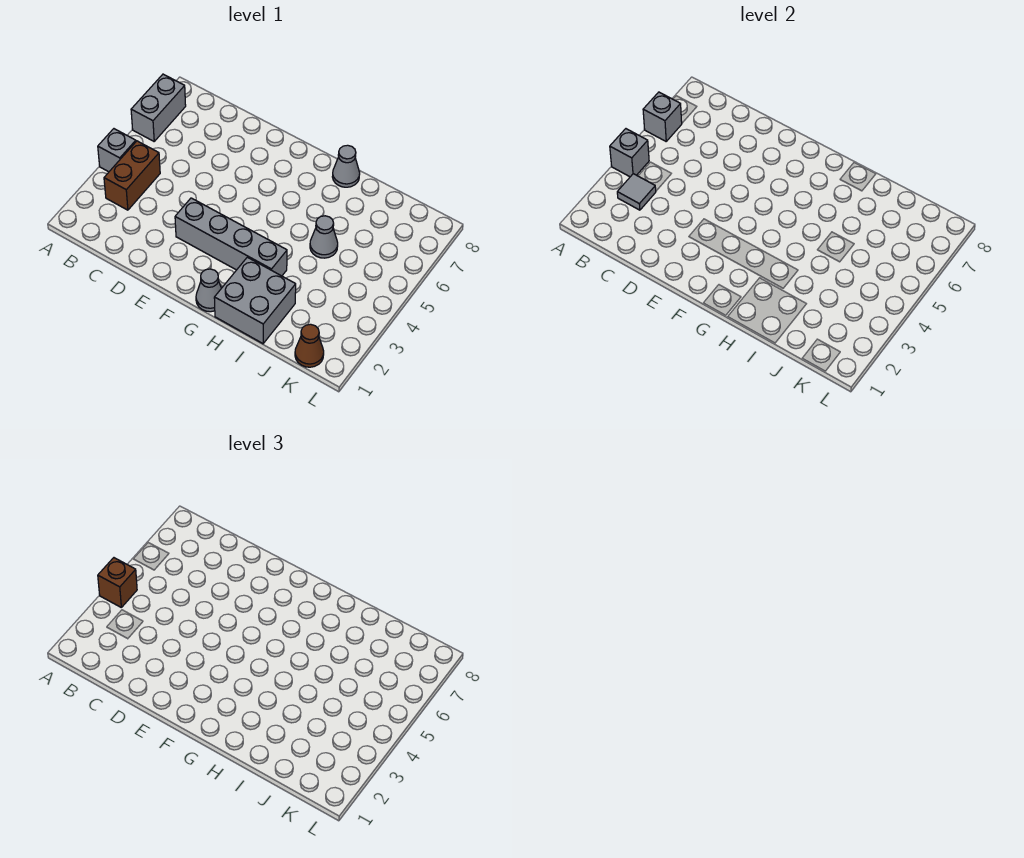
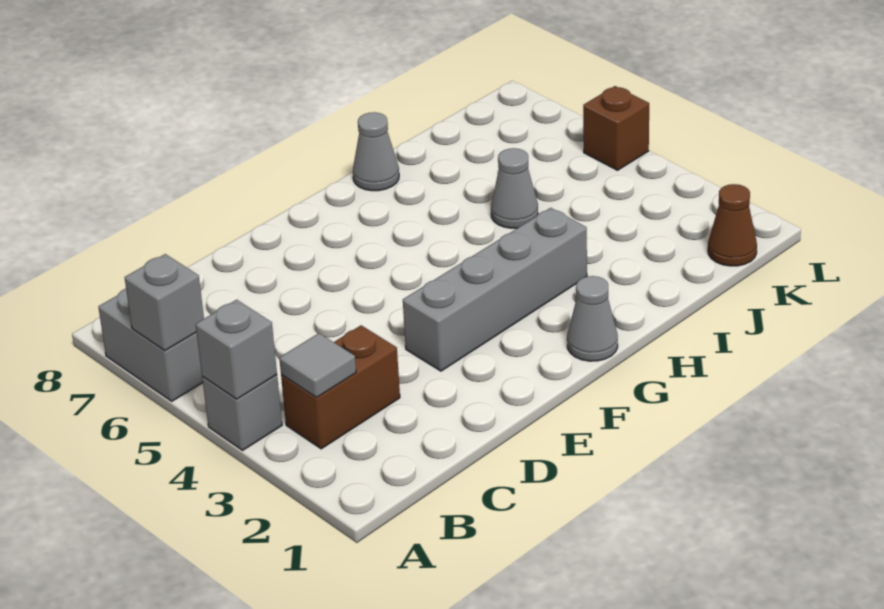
brown 1x1 brick [98,558,137,607] -> brown 1x1 brick moved to [583,86,649,170]
brown 1x2 brick [104,141,160,210] -> brown 1x2 brick turned to [281,325,400,449]
grey 2x2 brick [214,257,296,343] -> none

